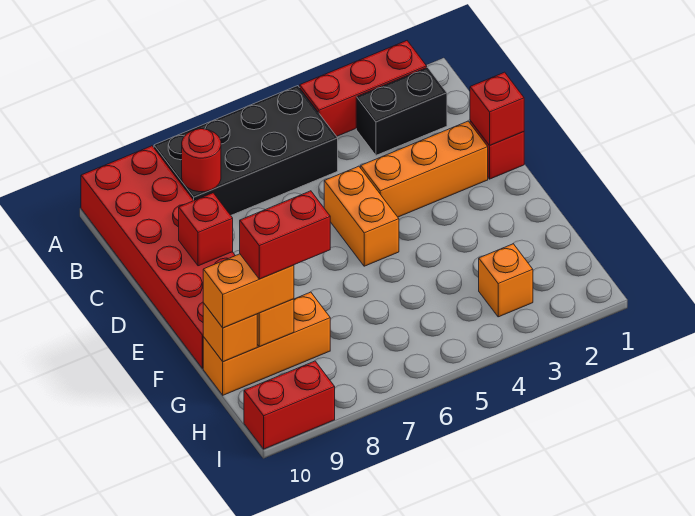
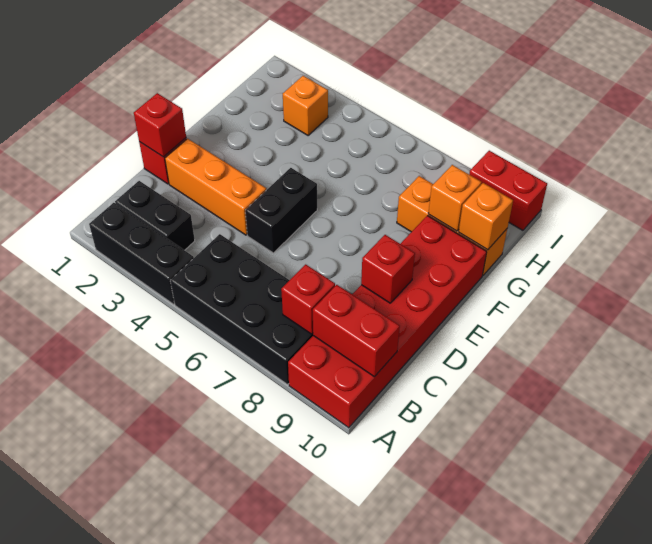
red 1x3 brick [300,41,427,136] -> black 1x3 brick [89,203,194,304]
red 1x1 round brick [182,129,221,192] -> red 1x1 brick [281,264,335,334]
orange 1x2 brick [324,166,399,266] -> black 1x2 brick [245,168,317,253]
red 1x2 brick [240,191,330,279] -> red 1x2 brick moved to [313,285,400,377]
orange 1x2 brick [203,254,294,328] -> none

